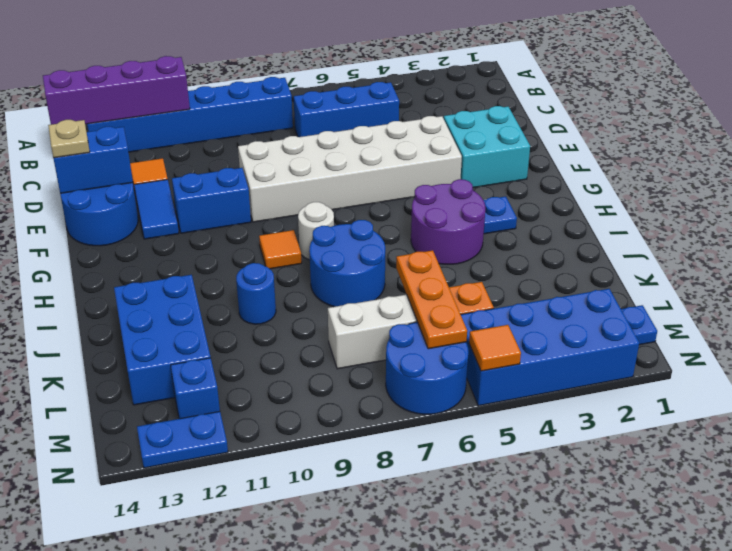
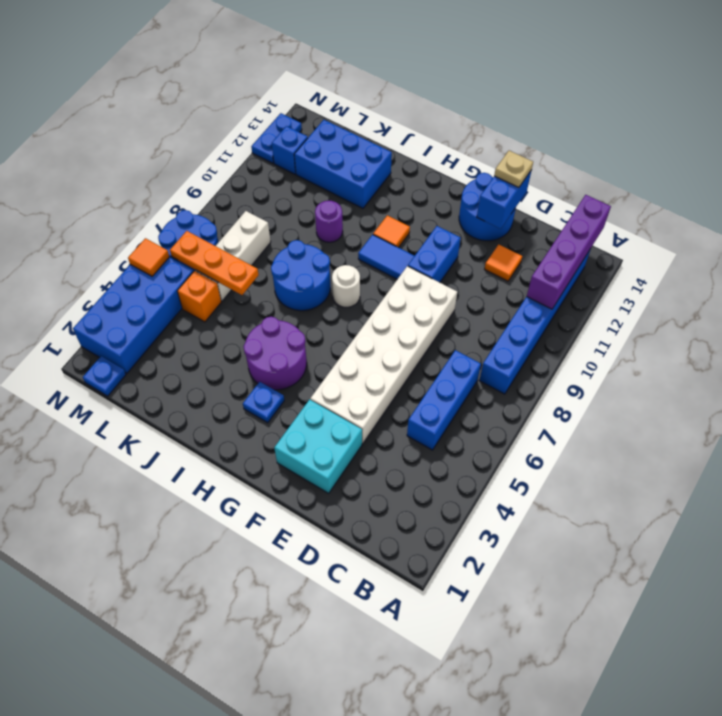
blue 1x2 tile [134,179,179,239] -> blue 1x2 tile moved to [358,235,414,279]
orange 1x1 tile [259,230,302,269] -> orange 1x1 tile moved to [373,215,410,248]
blue 1x1 round brick [236,263,276,324] -> purple 1x1 round brick [315,201,343,242]

